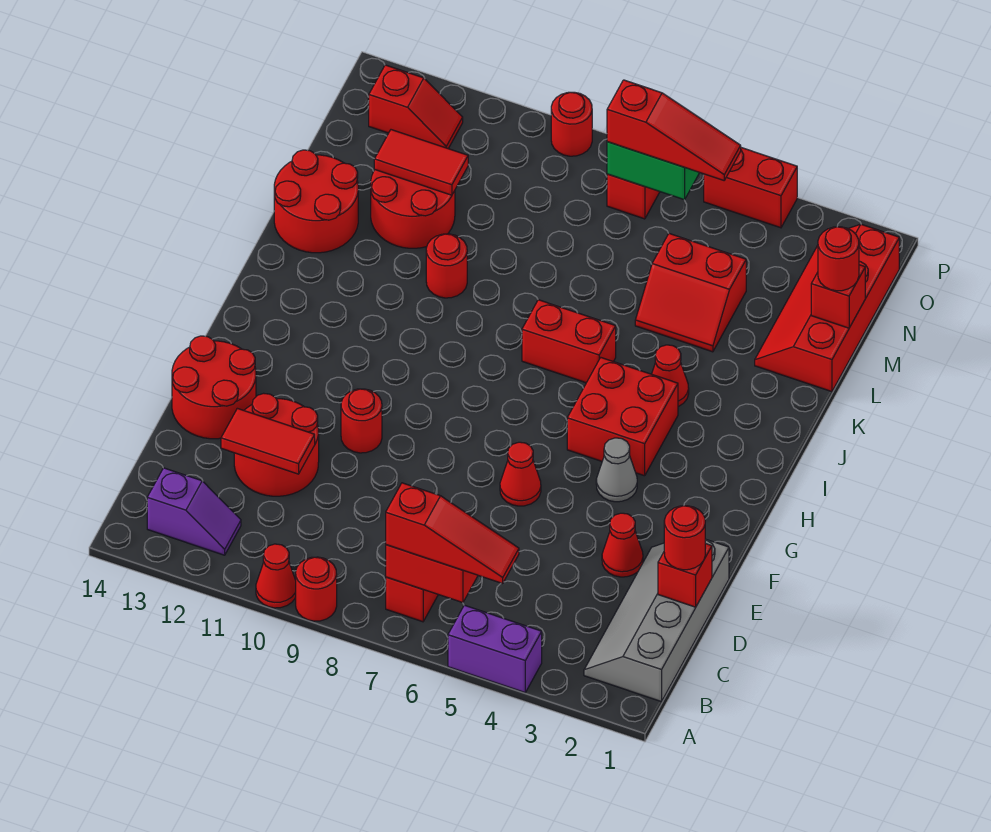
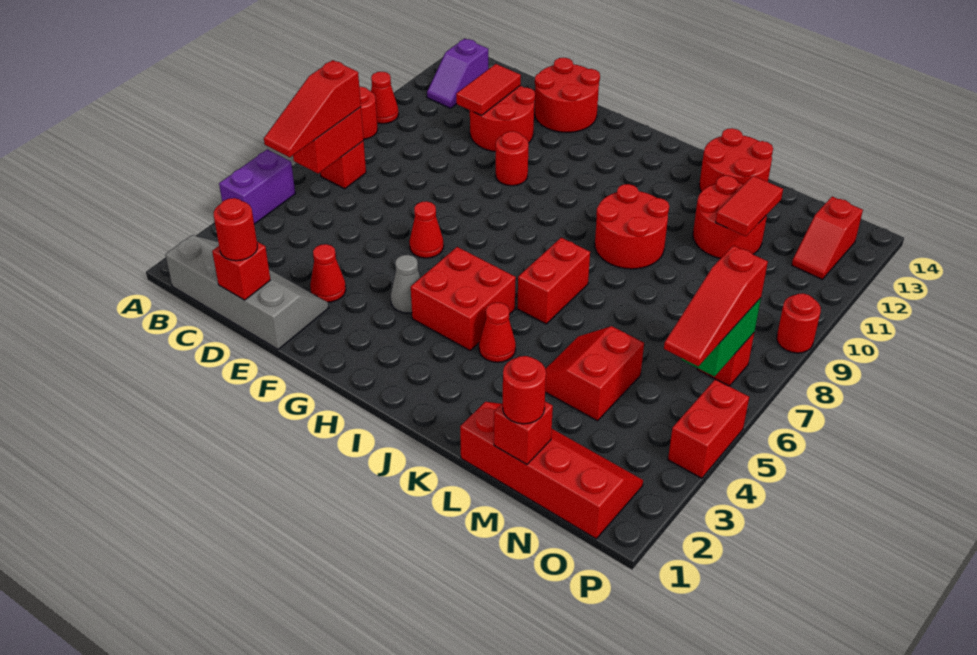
red 1x1 round brick [426,234,467,298] -> red 2x2 round brick [595,184,669,269]

